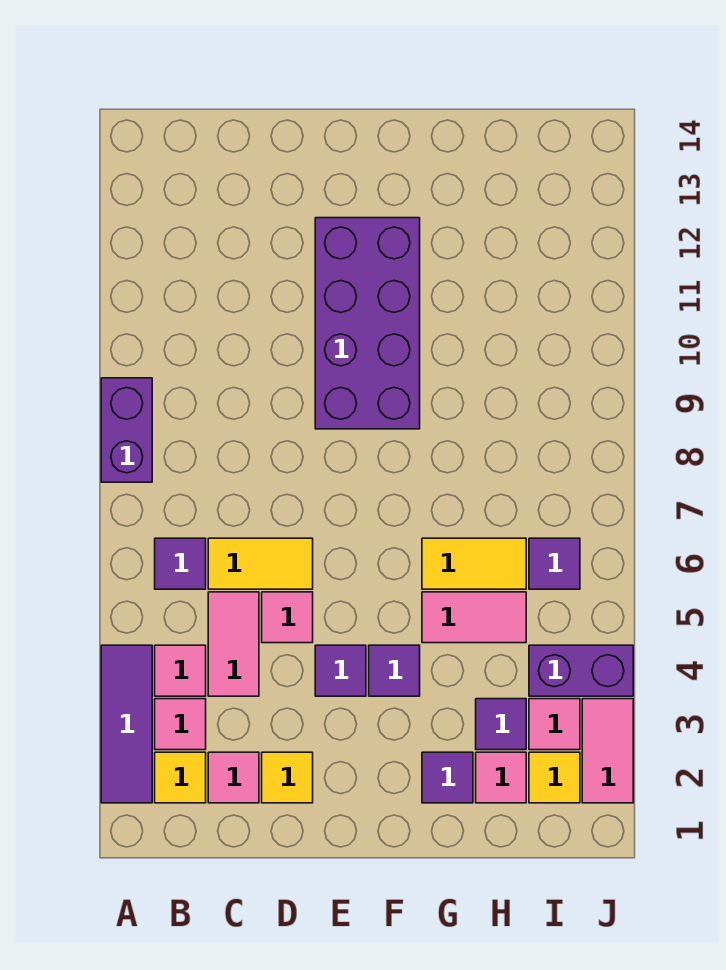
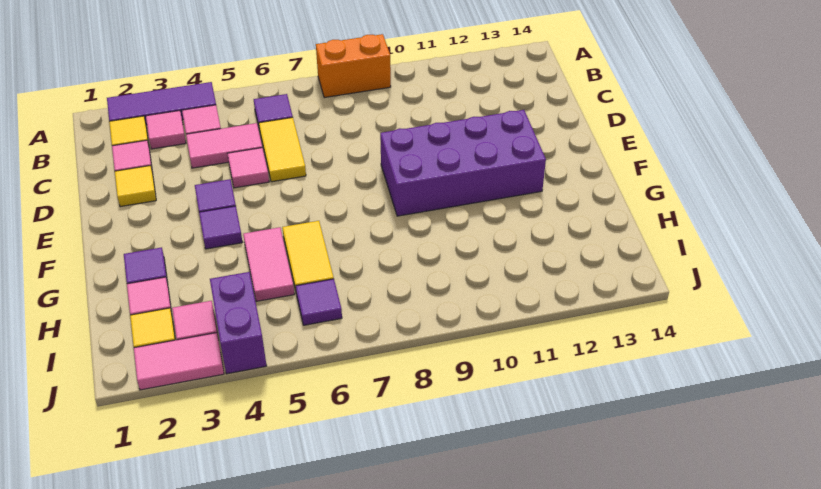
purple 1x2 brick [101,378,152,482] -> orange 1x2 brick [316,34,391,98]
purple 1x1 tile [476,699,526,750] -> none

